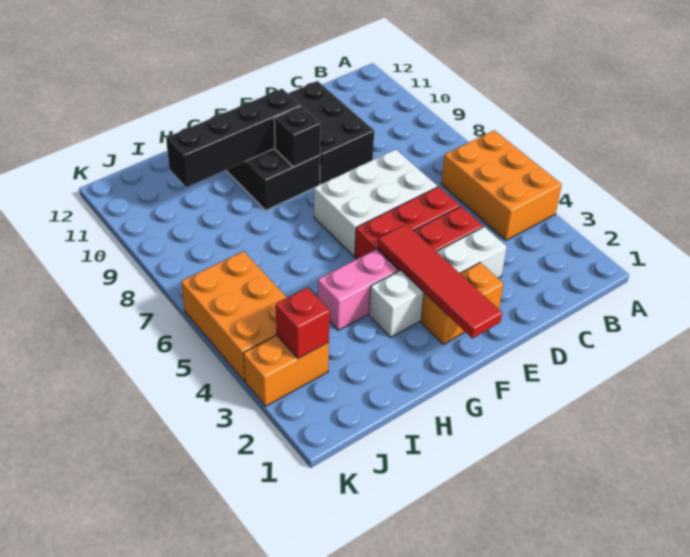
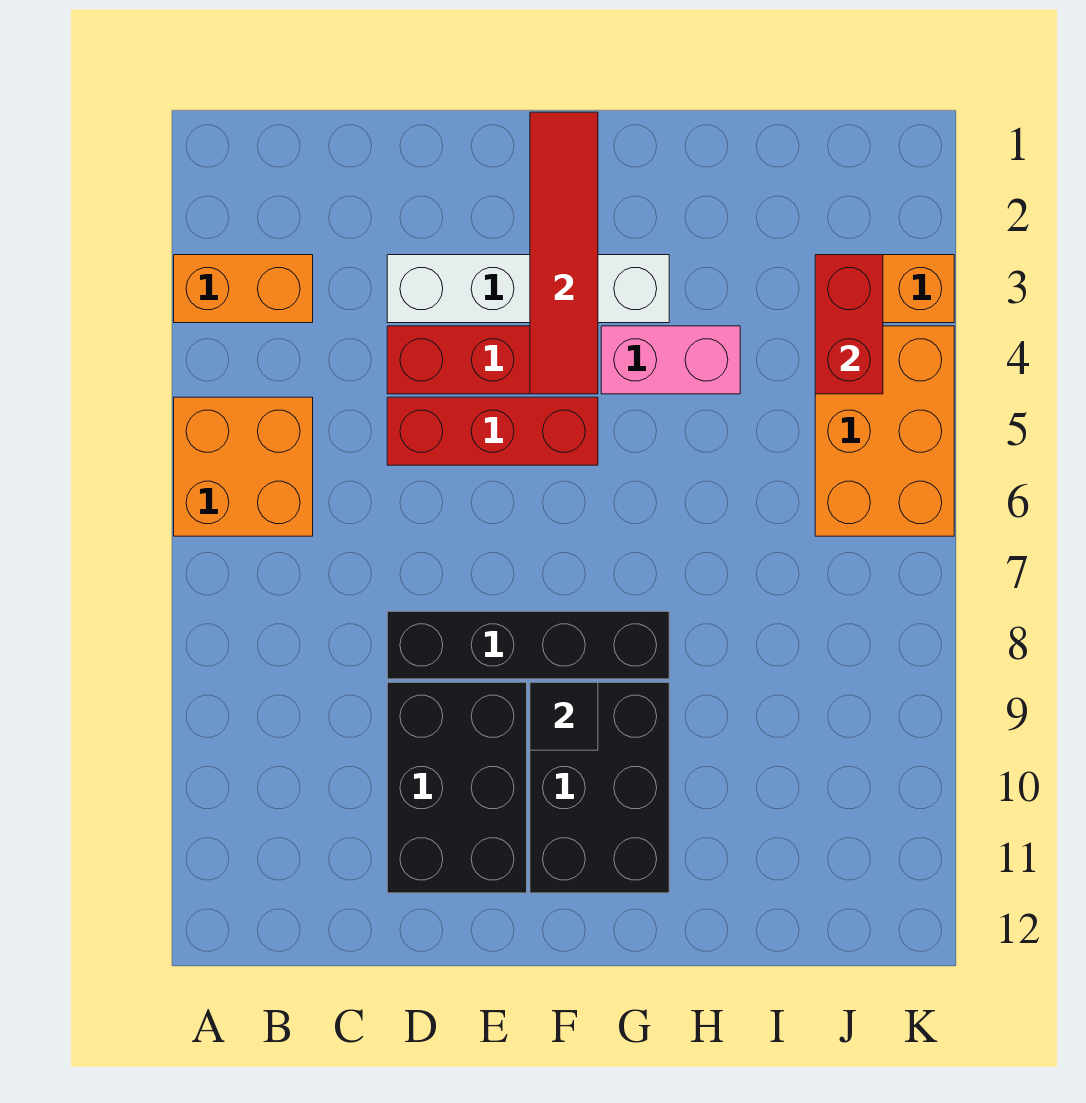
orange 2x3 brick [441,130,562,240] -> orange 2x2 brick [174,397,313,536]
white 2x3 brick [314,149,437,256] -> none
orange 1x2 brick [421,262,504,344] -> orange 1x2 brick moved to [174,255,313,323]
black 1x1 brick [274,106,321,167] -> black 1x1 tile [530,682,598,750]
black 1x4 brick [166,89,301,187] -> black 1x4 brick moved to [387,611,669,679]
red 1x1 brick [276,287,330,359] -> red 1x2 brick [815,255,883,394]

